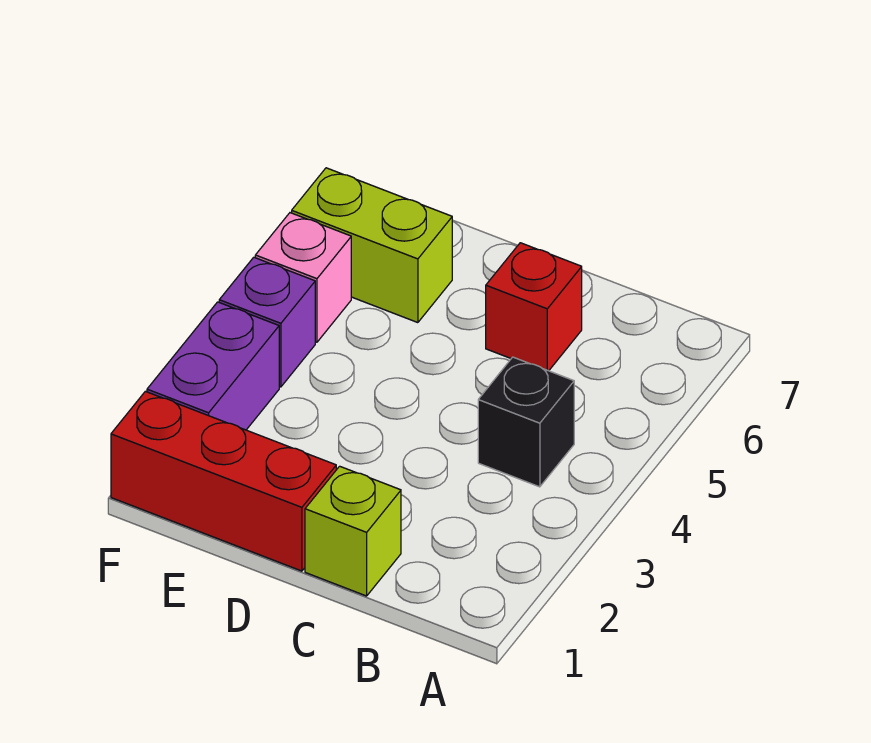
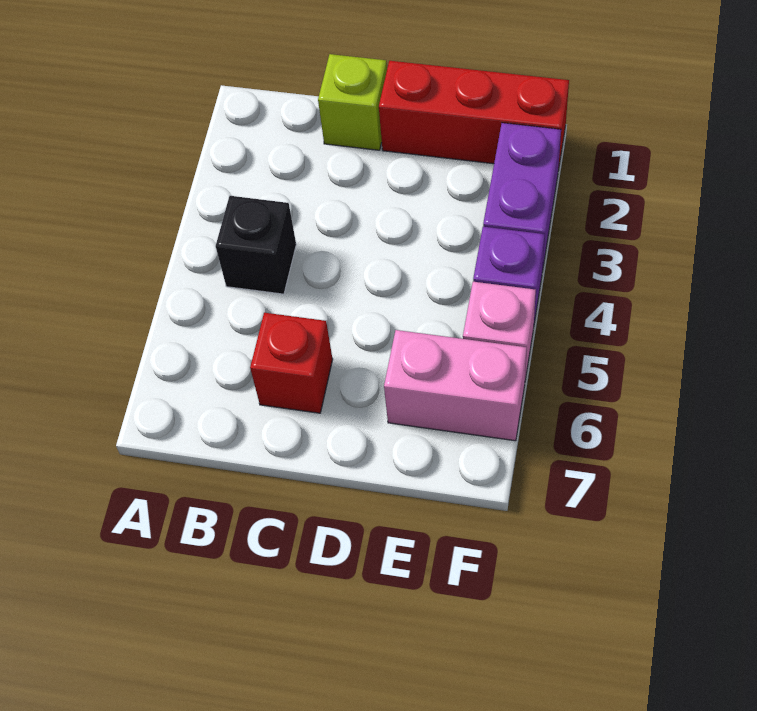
lime 1x2 brick [292,168,452,323] -> pink 1x2 brick [384,330,527,441]

